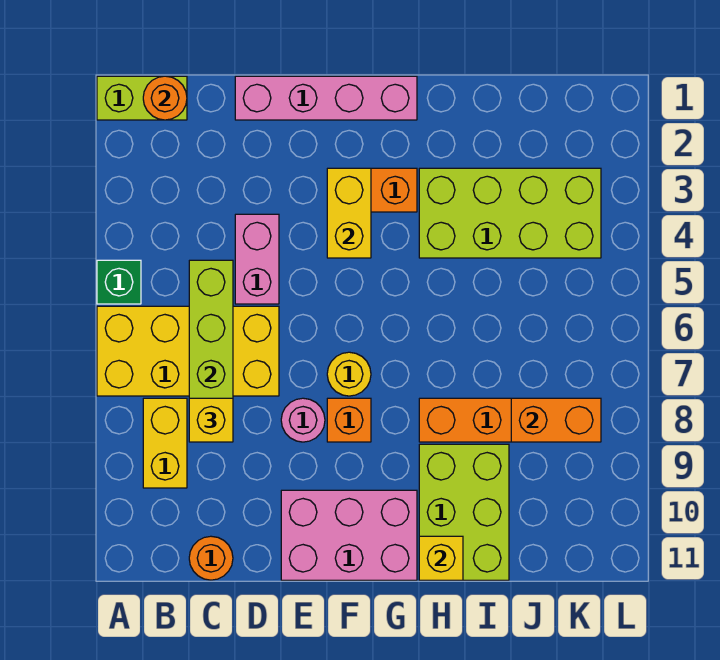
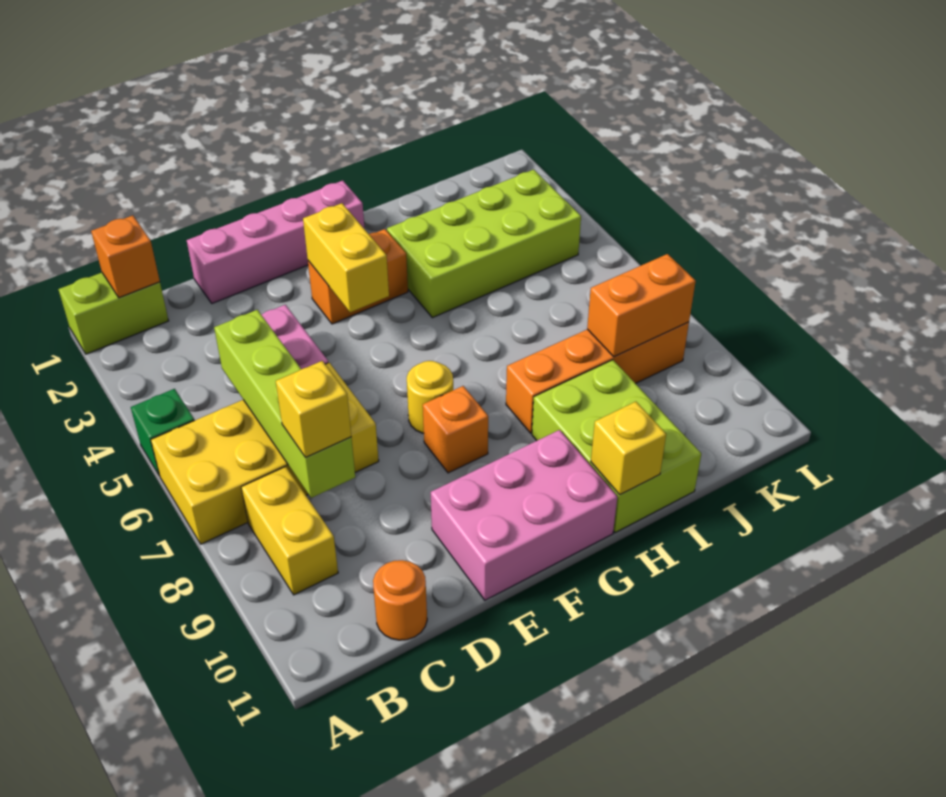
orange 1x1 round brick [143,76,187,120] -> orange 1x1 brick [91,215,160,298]
pink 1x1 round brick [281,398,325,442] -> none

